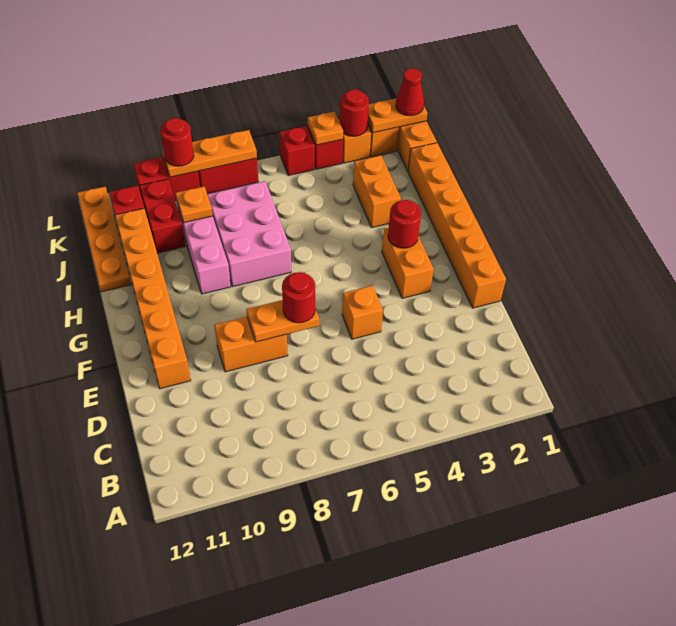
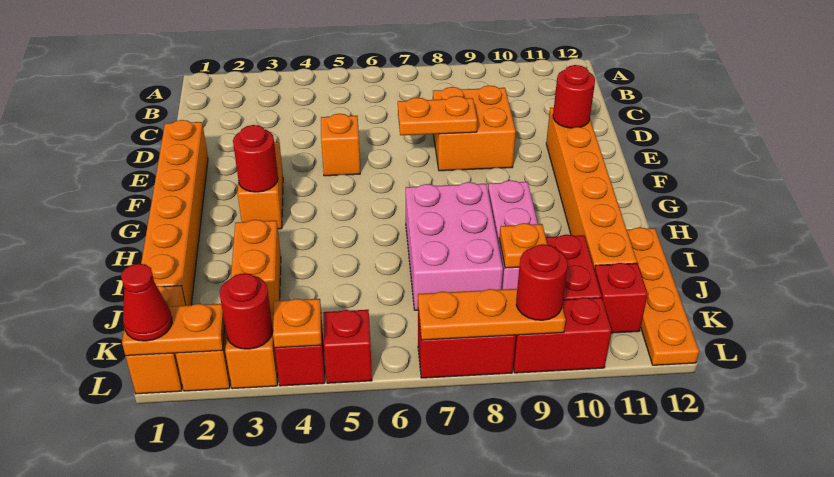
red 1x1 round brick [282,272,316,323] -> red 1x1 round brick moved to [553,65,595,128]
orange 1x2 brick [214,317,288,372] -> orange 2x2 brick [433,86,516,171]

